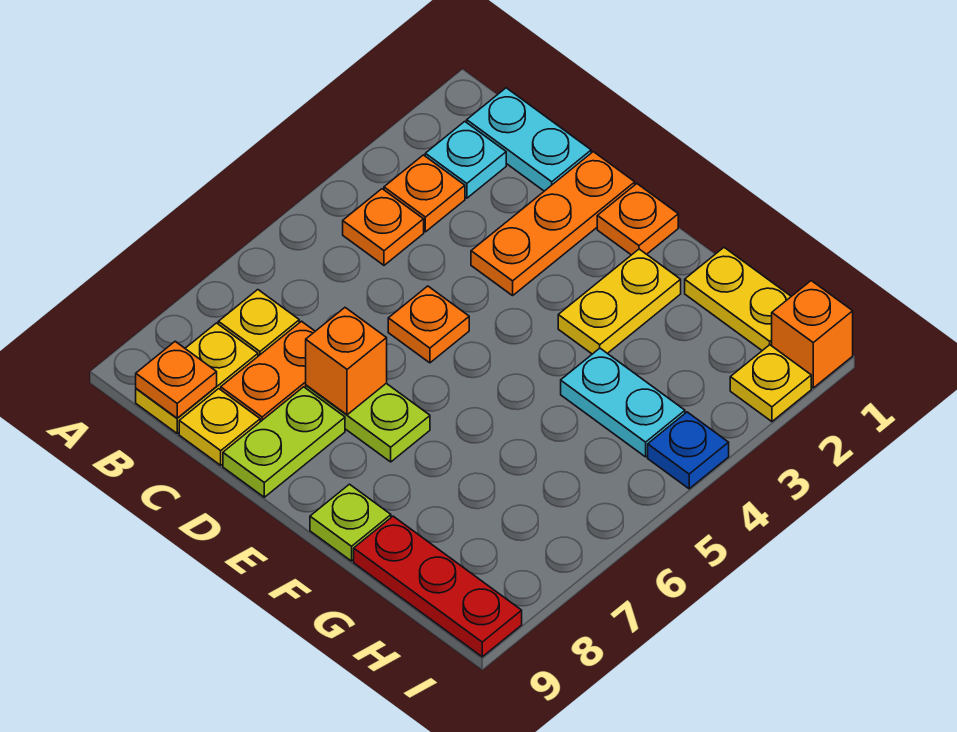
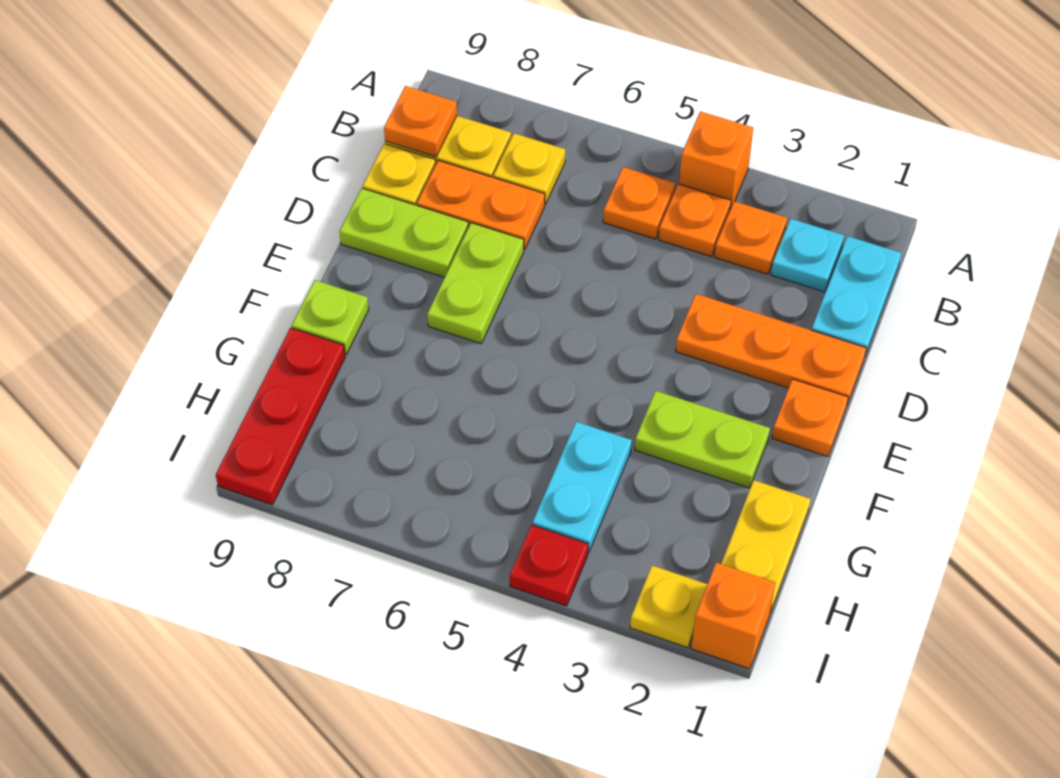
orange 1x1 plate [388,286,469,363] -> orange 1x1 plate moved to [603,167,676,239]
orange 1x1 brick [306,308,387,415] -> orange 1x1 brick moved to [679,111,753,209]
yellow 1x2 plate [558,249,681,354] -> lime 1x2 plate [635,391,770,488]
blue 1x1 plate [648,412,729,489] -> red 1x1 plate [510,525,588,606]

